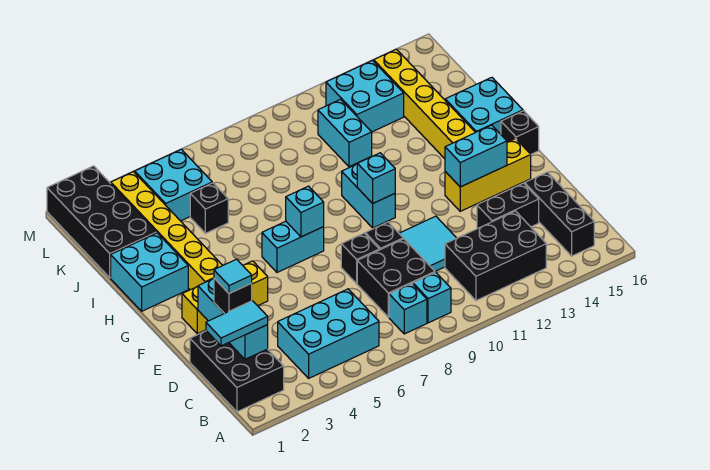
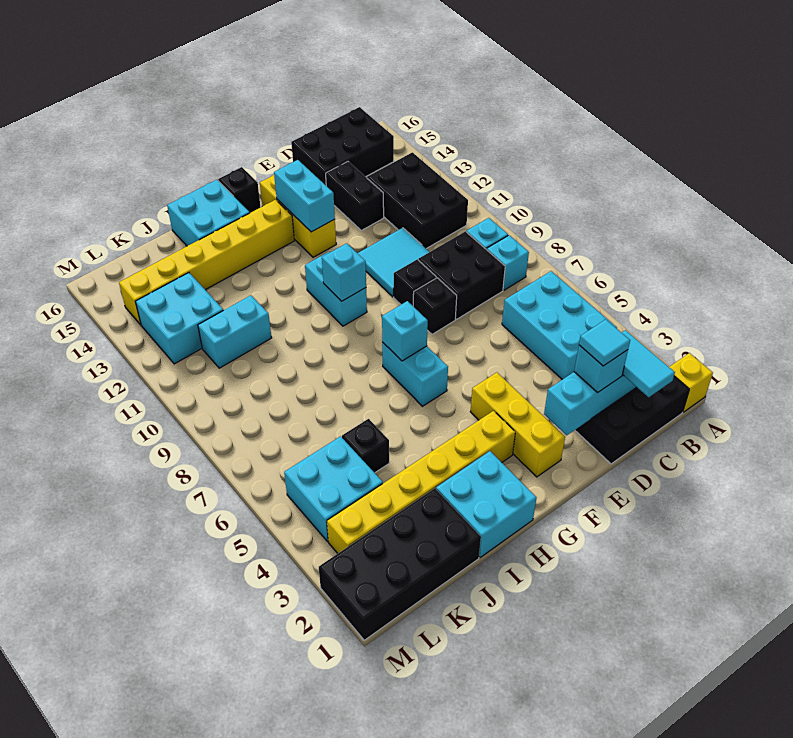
none -> yellow 1x1 brick [669,353,713,412]
black 1x3 brick [525,172,594,256] -> black 2x3 brick [291,107,394,185]
black 1x1 brick [214,278,252,313] -> cyan 1x1 brick [574,345,628,393]
cyan 1x2 brick [342,164,395,228] -> cyan 1x2 brick turned to [305,252,367,326]

